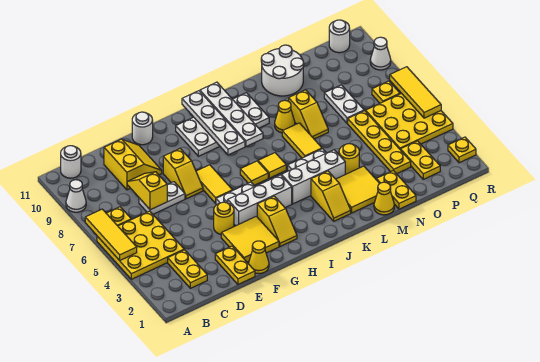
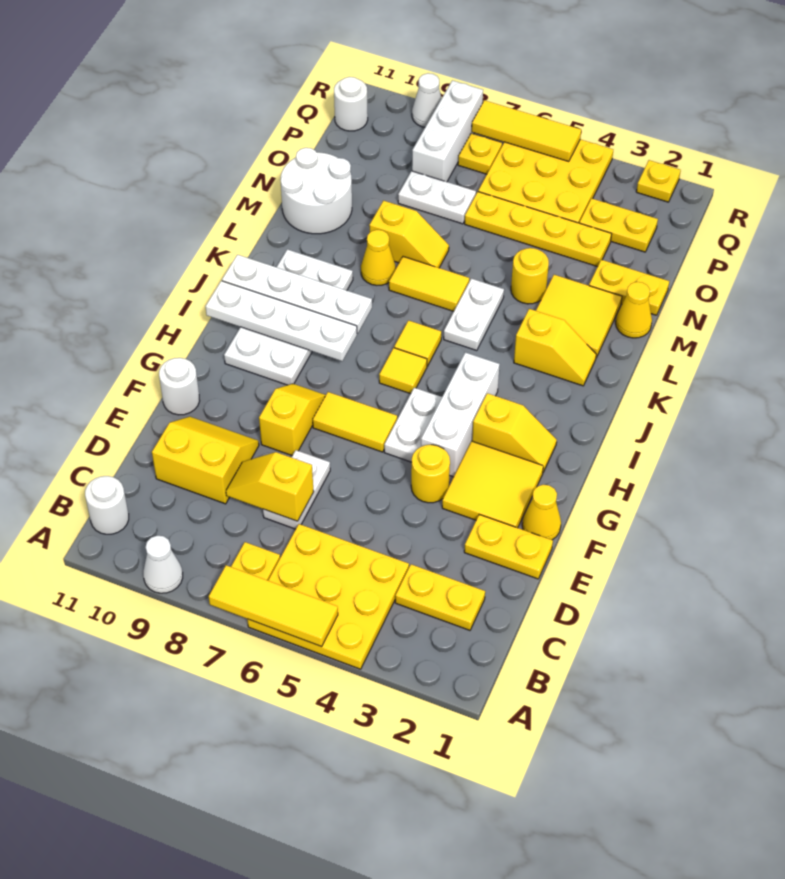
yellow 1x2 slope [163,149,203,199] -> yellow 1x2 slope turned to [259,384,326,455]
white 1x3 brick [281,150,345,204] -> white 1x3 brick moved to [412,80,483,182]

